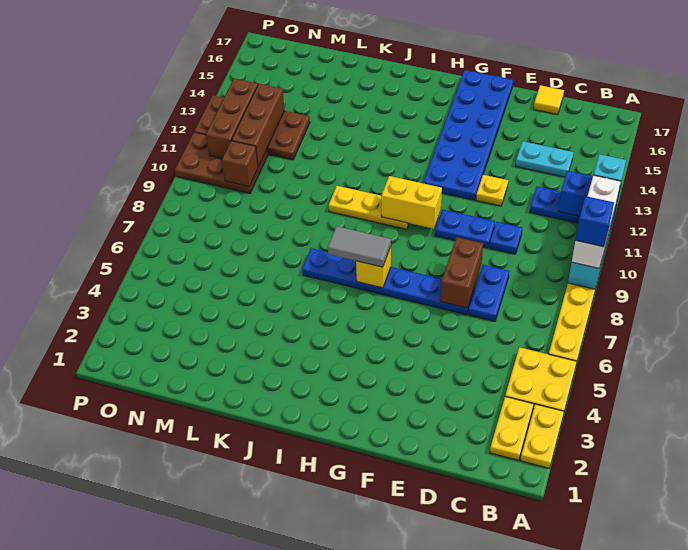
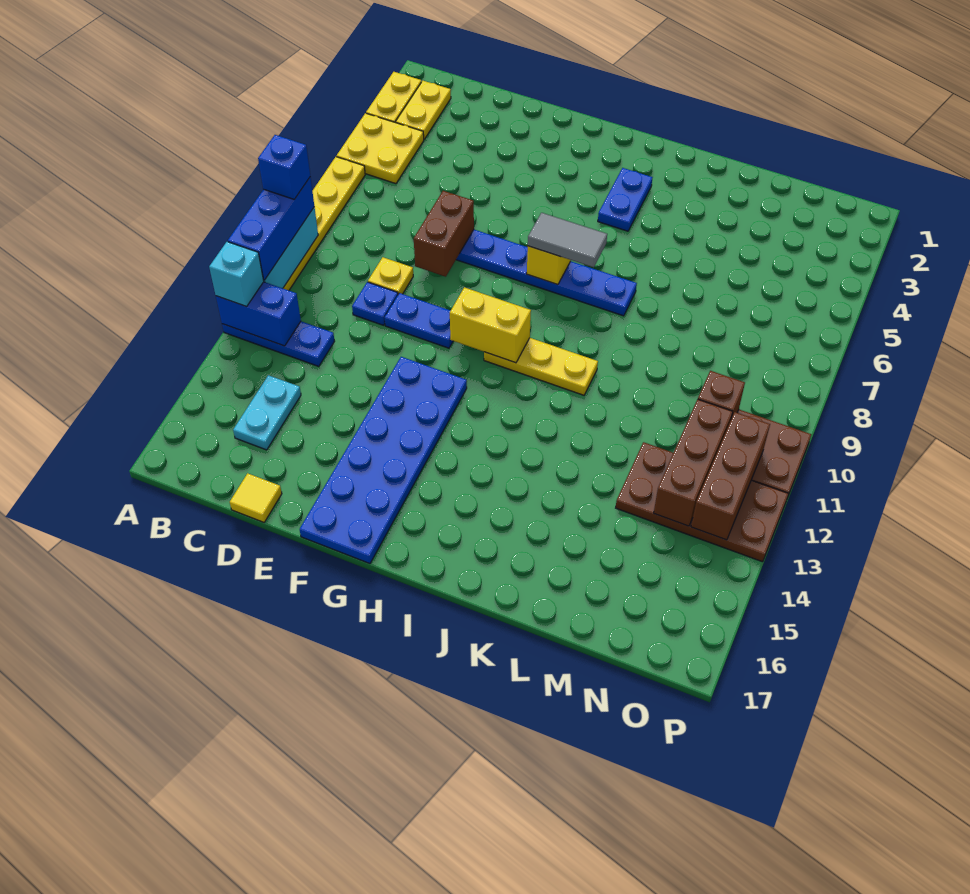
white 1x3 brick [572,175,621,268] -> blue 1x3 brick [228,177,314,280]
cyan 1x2 plate [516,141,574,177] -> cyan 1x2 plate turned to [233,375,301,450]
blue 1x2 plate [468,265,509,321] -> blue 1x2 plate moved to [598,168,653,231]
yellow 1x1 plate [476,175,508,206] -> yellow 1x1 plate moved to [368,257,413,294]

